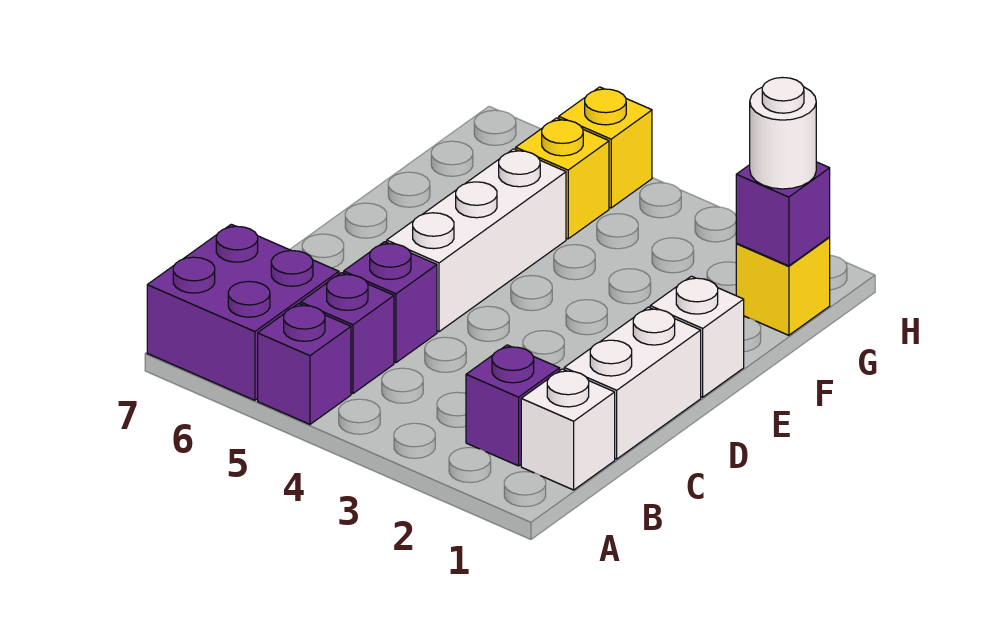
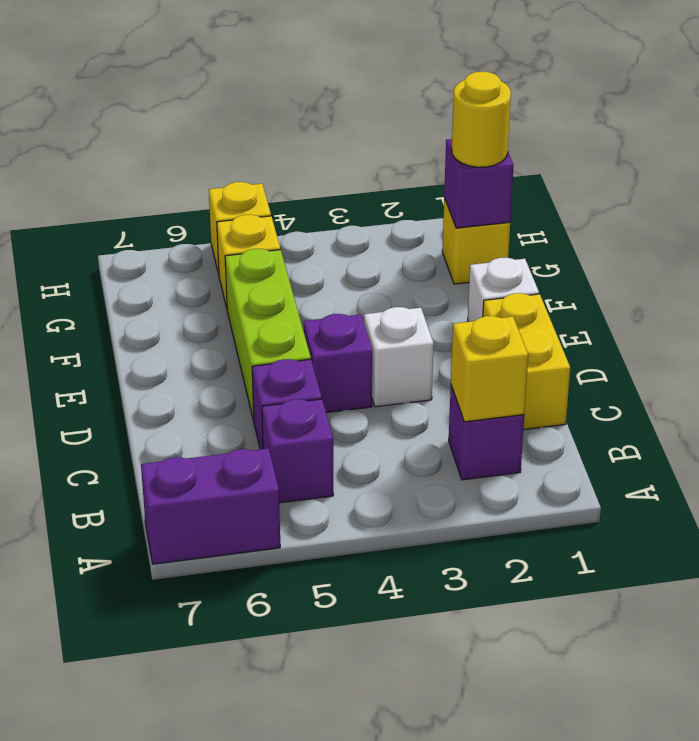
purple 1x1 brick [258,304,351,424] -> purple 1x1 brick moved to [304,314,372,413]
purple 2x2 brick [147,224,339,400] -> purple 1x2 brick [141,448,280,564]
white 1x1 brick [521,369,615,490] -> white 1x1 brick moved to [364,307,434,407]
none -> yellow 1x1 brick [451,316,528,422]
white 1x2 brick [564,307,701,459] -> yellow 1x2 brick [483,293,570,430]
white 1x3 brick [387,149,566,332] -> lime 1x3 brick [225,249,311,421]
white 1x1 round brick [750,77,816,189] -> yellow 1x1 round brick [452,72,511,167]

